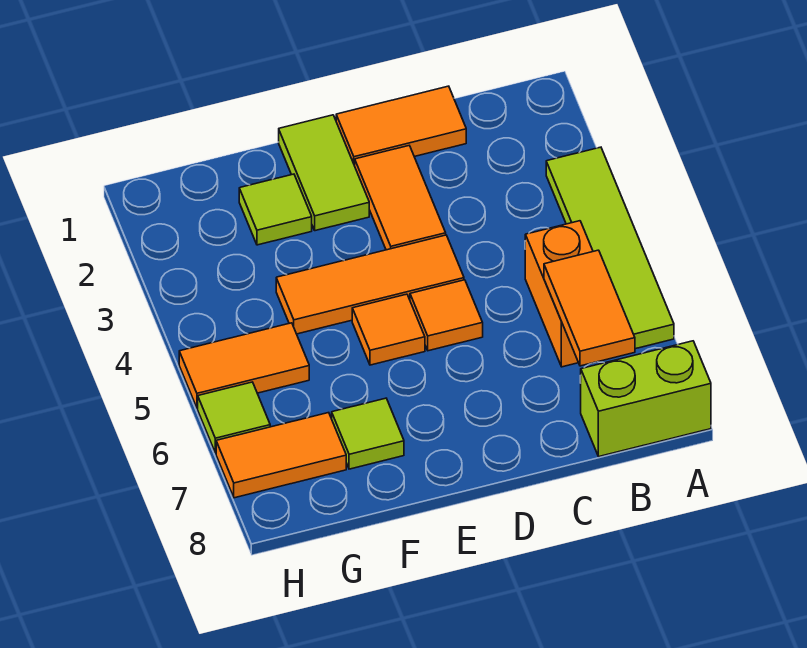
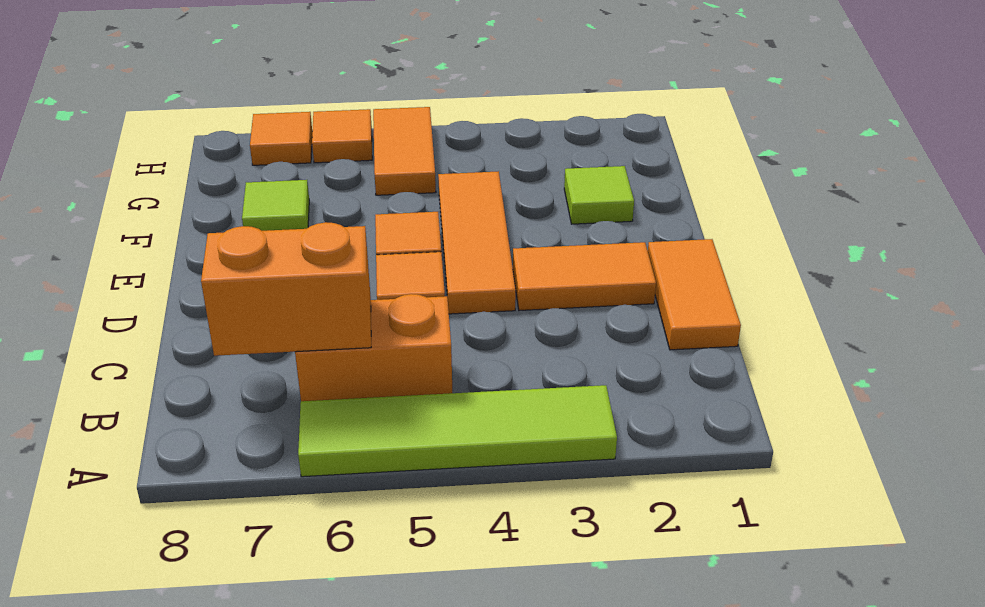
lime 1x2 brick [581,341,711,456] -> none
orange 1x2 tile [544,250,635,366] -> orange 1x2 brick [201,222,371,356]
lime 1x2 tile [279,115,369,231] -> none
orange 1x2 tile [216,413,346,498] -> orange 1x1 tile [250,112,312,165]
lime 1x1 tile [198,382,270,453] -> orange 1x1 tile [312,109,372,163]

